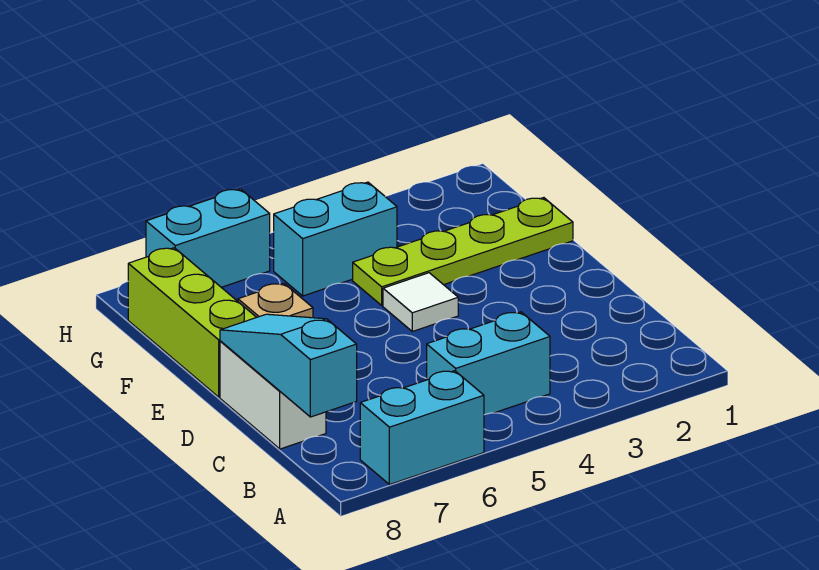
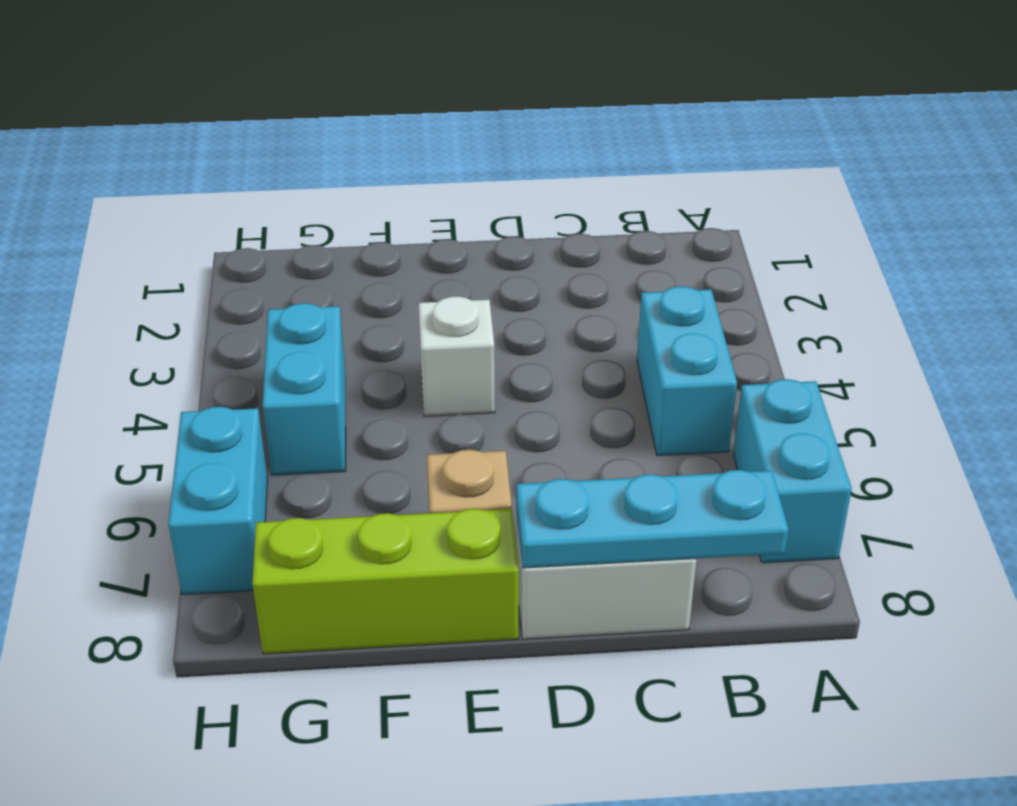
cyan 1x3 slope [220,314,357,417] -> cyan 1x3 plate [516,470,788,568]
white 1x1 tile [383,273,458,331] -> white 1x1 brick [418,296,495,416]
lime 1x4 plate [353,198,573,305] -> none

